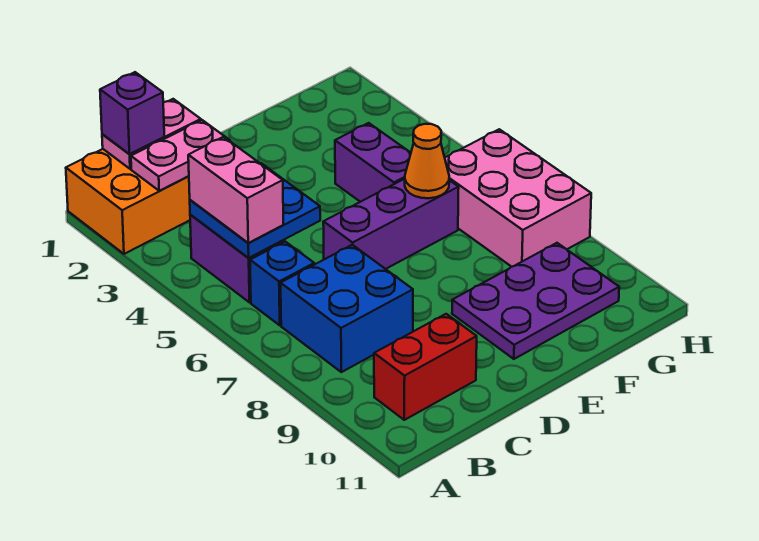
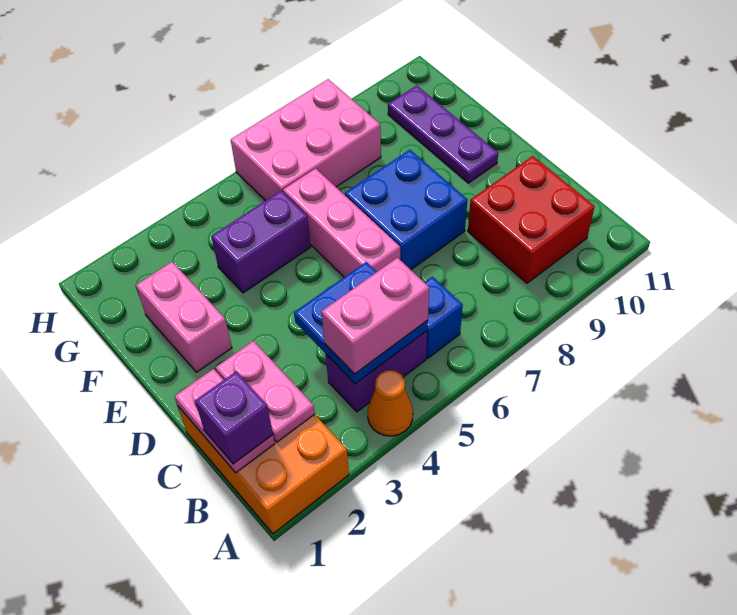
blue 2x2 brick [281,245,413,372] -> blue 2x2 brick moved to [345,150,467,270]
red 1x2 brick [374,314,477,420] -> red 2x2 brick [468,156,595,283]
purple 1x3 brick [323,179,459,269] -> pink 1x3 brick [283,168,400,277]
none -> pink 1x2 brick [136,262,232,372]
purple 2x3 plate [452,243,619,359] -> purple 1x3 plate [388,85,498,183]
orange 1x1 cone [405,124,449,198] -> orange 1x1 cone moved to [368,370,413,436]

